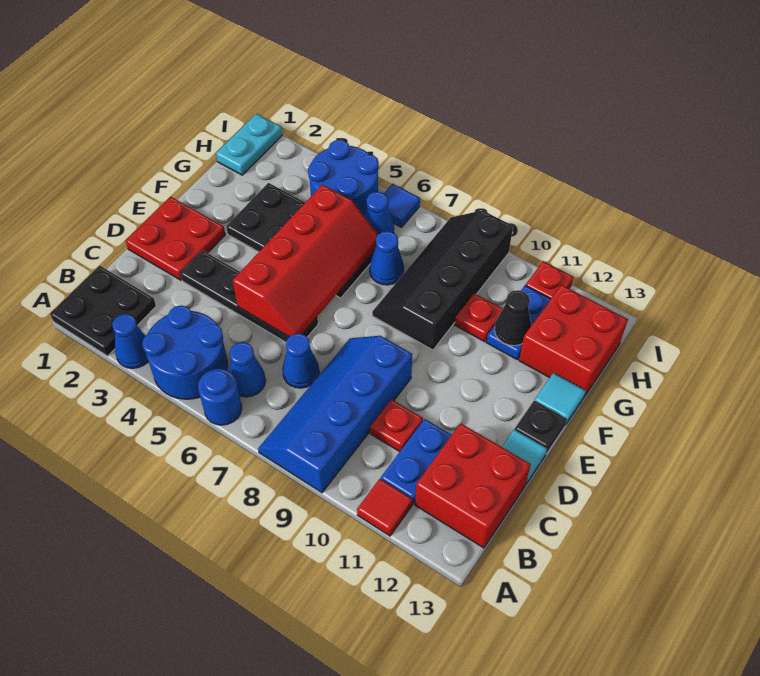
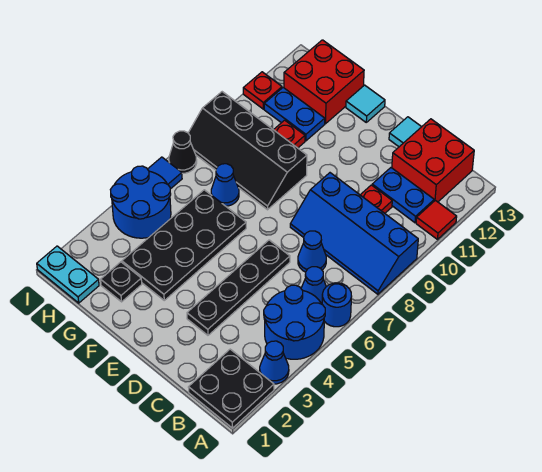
red 2x2 plate [125,197,225,280] -> none
red 2x4 slope [233,185,378,337] -> none
black 1x1 plate [515,401,567,454] -> black 1x1 plate moved to [101,262,142,302]
black 1x1 cone [495,290,531,346] -> black 1x1 cone moved to [169,131,197,173]
blue 1x1 cone [364,192,394,234] -> none

